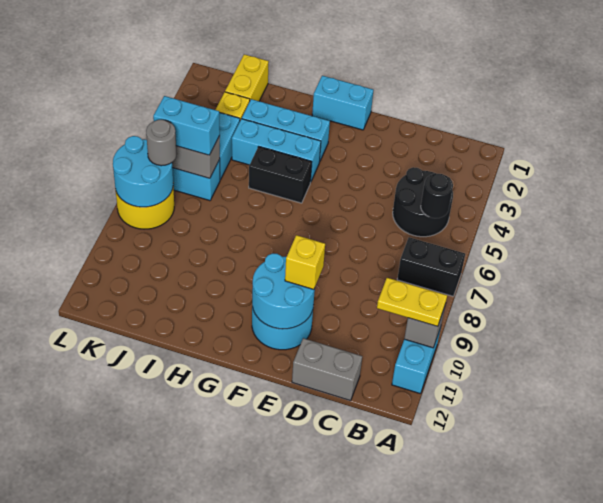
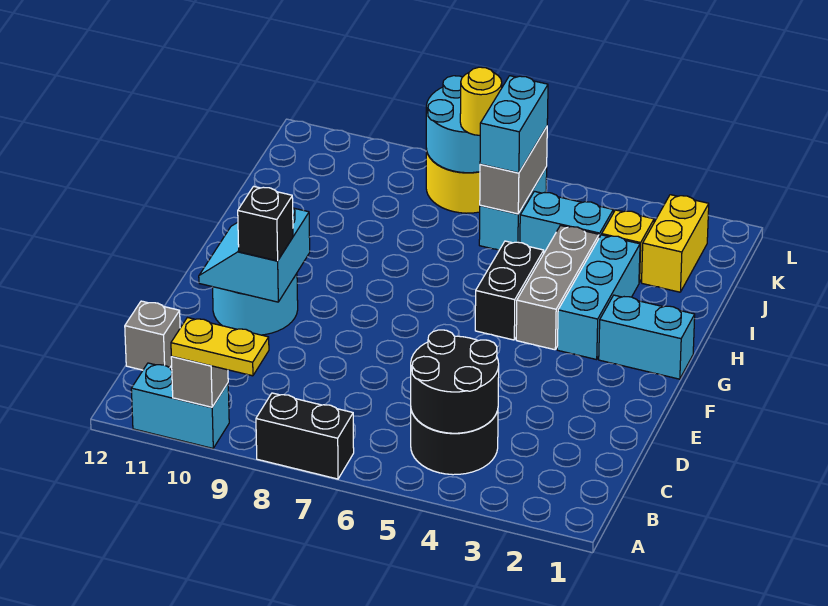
black 1x2 brick [397,237,465,296] -> black 1x2 brick turned to [256,393,354,479]
yellow 1x2 plate [377,278,447,326] -> yellow 1x2 plate turned to [171,318,269,376]
black 1x1 round brick [421,174,453,218] -> black 2x2 round brick [411,330,499,433]
grey 1x2 brick [292,338,362,401] -> grey 1x1 brick [125,301,180,370]
cyan 2x2 round brick [252,253,315,329] -> cyan 2x2 slope [199,208,310,302]
yellow 1x1 brick [285,235,325,289] -> black 1x1 brick [238,186,293,261]
cyan 1x2 brick [312,76,373,130] -> cyan 1x2 brick turned to [599,295,695,379]
cyan 1x3 brick [232,119,321,181] -> grey 1x3 brick [516,226,599,350]
yellow 1x2 brick [225,54,269,101] -> yellow 1x2 brick turned to [642,195,709,292]
grey 1x1 round brick [146,120,177,166] -> yellow 1x1 round brick [460,67,502,135]

